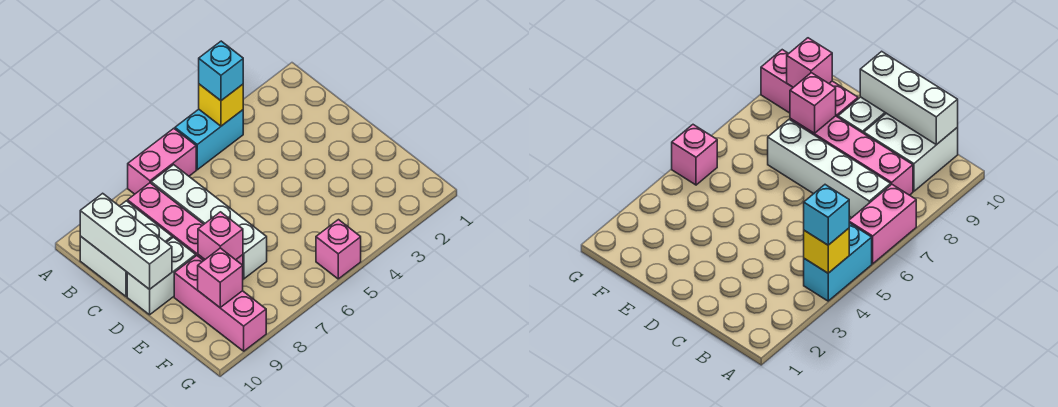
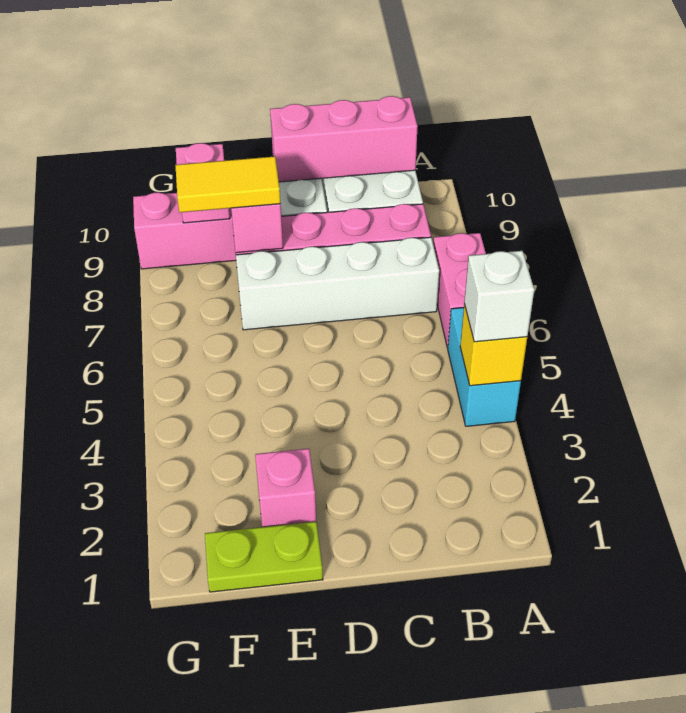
cyan 1x1 brick [199,41,243,101] -> white 1x1 brick [464,251,534,342]
white 1x3 brick [80,193,172,289] -> pink 1x3 brick [270,96,418,182]
none -> lime 1x2 plate [205,522,323,592]
none -> yellow 1x2 tile [175,156,280,212]
pink 1x1 brick [316,220,361,279] -> pink 1x1 brick moved to [255,449,316,527]

